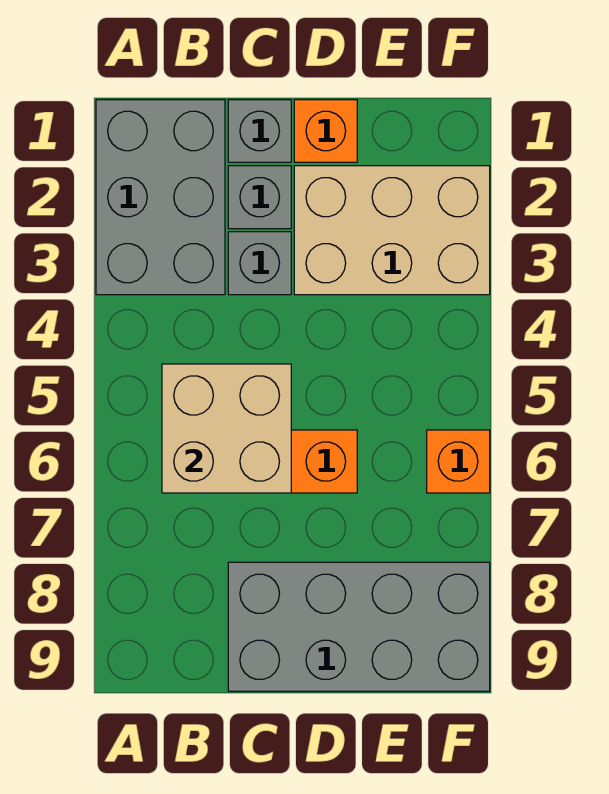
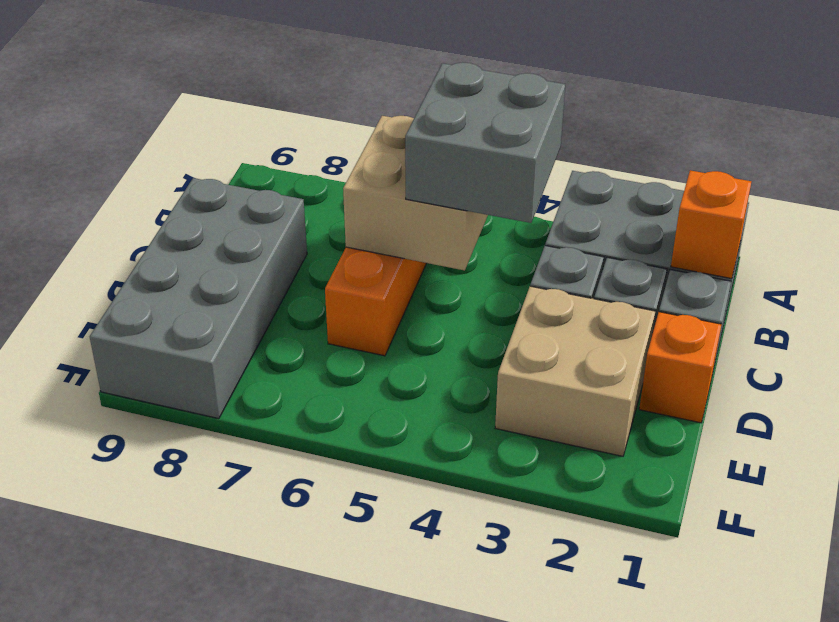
none -> grey 2x2 brick [405,63,565,223]
tan 2x3 brick [294,166,490,295] -> tan 2x2 brick [495,286,655,456]
orange 1x1 brick [427,430,490,493] -> orange 1x1 brick moved to [671,170,751,279]

